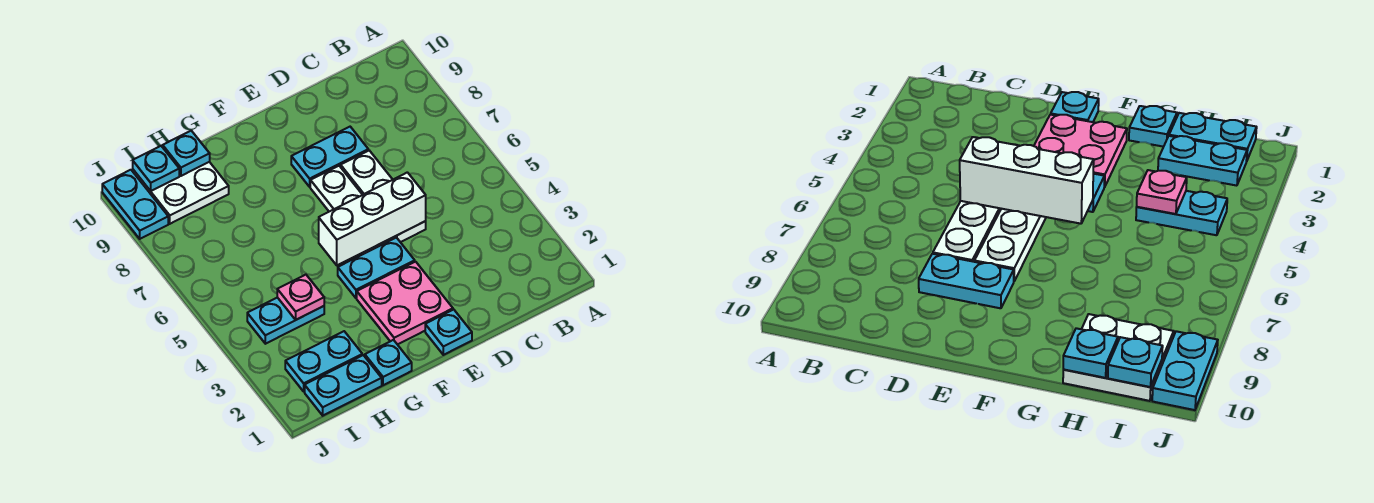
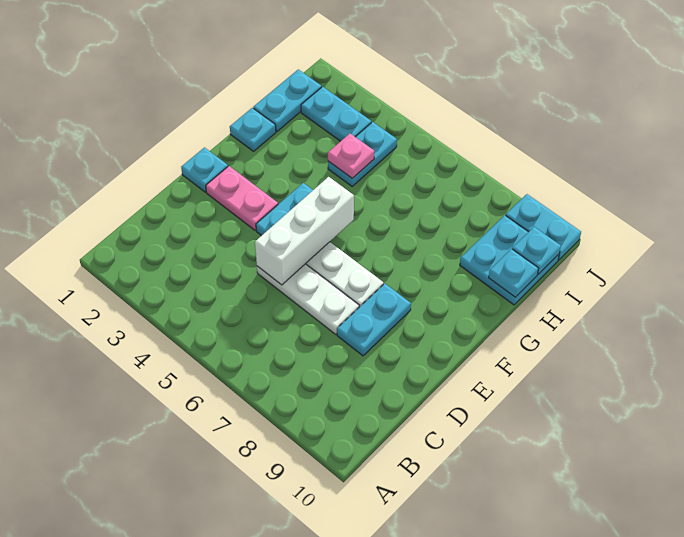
pink 2x2 plate [357,262,453,345] -> pink 1x2 plate [206,166,278,230]
cyan 1x2 plate [285,331,362,391] -> cyan 1x2 plate turned to [301,87,371,141]
white 2x2 plate [133,162,229,224] -> cyan 2x2 plate [460,215,559,305]

